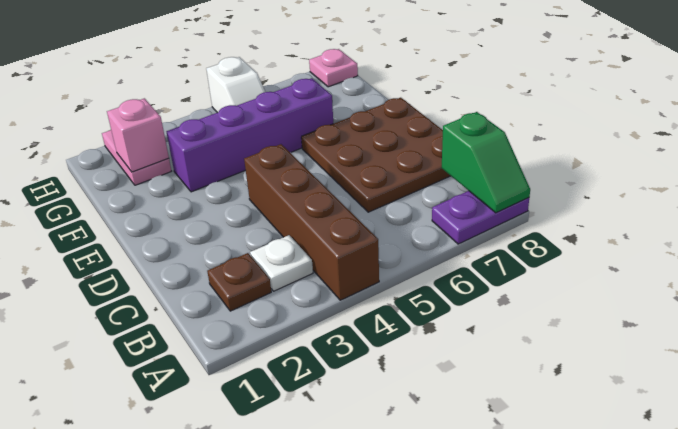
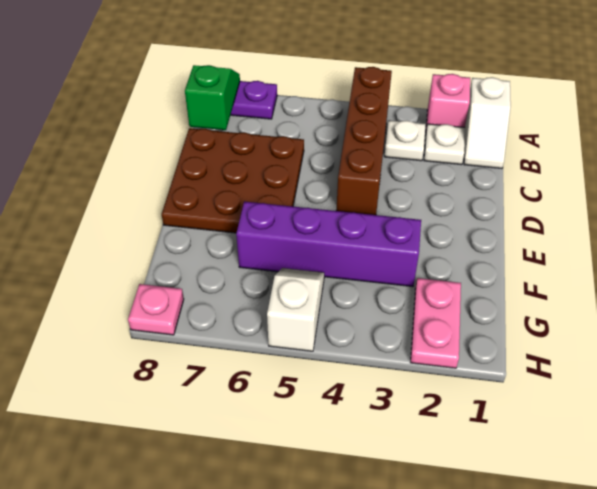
none -> white 1x2 slope [464,77,511,168]
brown 1x1 plate [207,253,271,311] -> white 1x1 plate [424,124,465,165]
pink 1x1 brick [107,98,169,172] -> pink 1x1 brick moved to [426,74,470,130]

